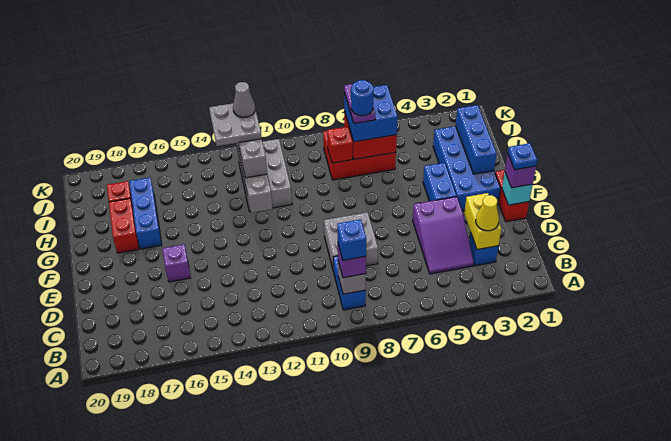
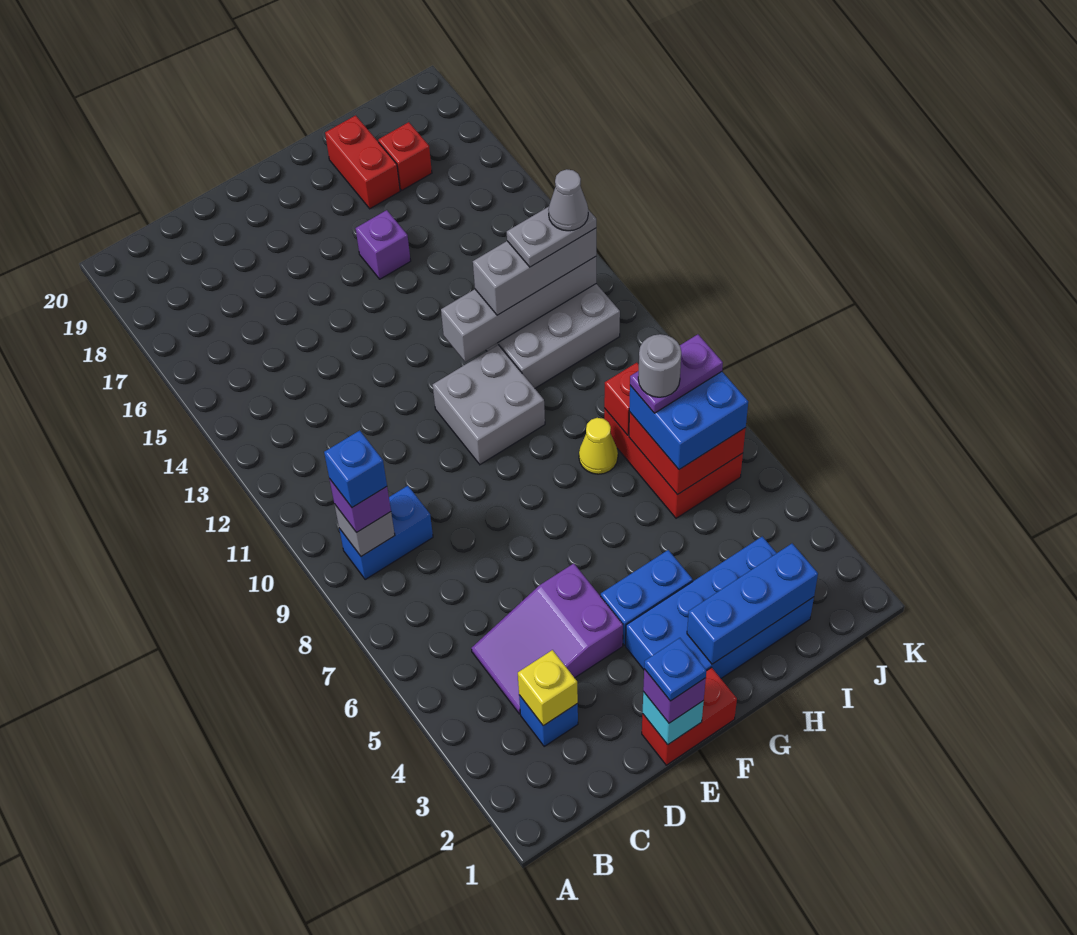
yellow 1x2 brick [464,193,501,250] -> yellow 1x1 brick [518,650,578,726]
yellow 1x1 cone [476,195,499,231] -> yellow 1x1 cone moved to [579,418,618,474]
grey 2x2 brick [324,212,378,272] -> grey 2x2 brick moved to [433,345,545,464]
purple 1x1 brick [162,244,191,282] -> purple 1x1 brick moved to [356,210,411,279]
blue 1x3 brick [129,178,162,249] -> none
red 1x2 brick [109,198,139,253] -> red 1x2 brick turned to [325,115,400,209]
blue 1x1 round brick [351,80,373,116] -> grey 1x1 round brick [638,334,681,397]
grey 2x2 plate [209,103,262,146] -> grey 1x2 plate [507,207,596,267]

